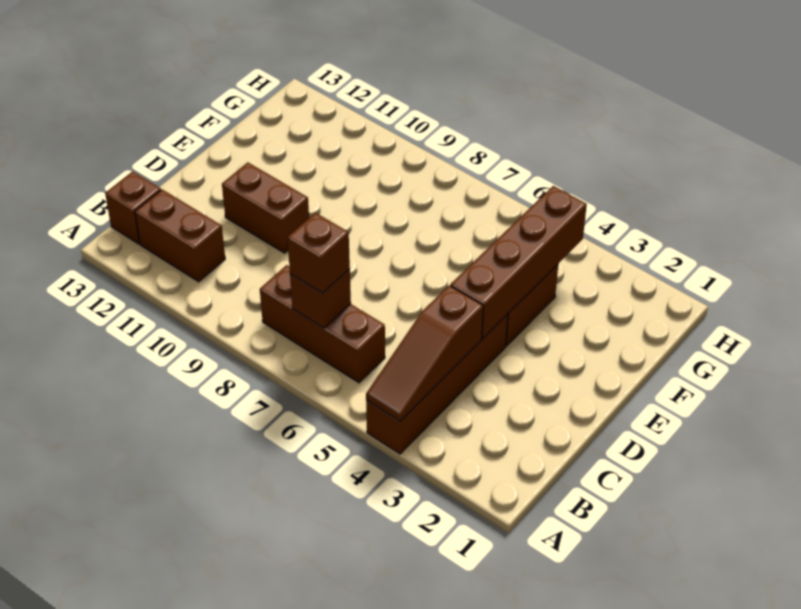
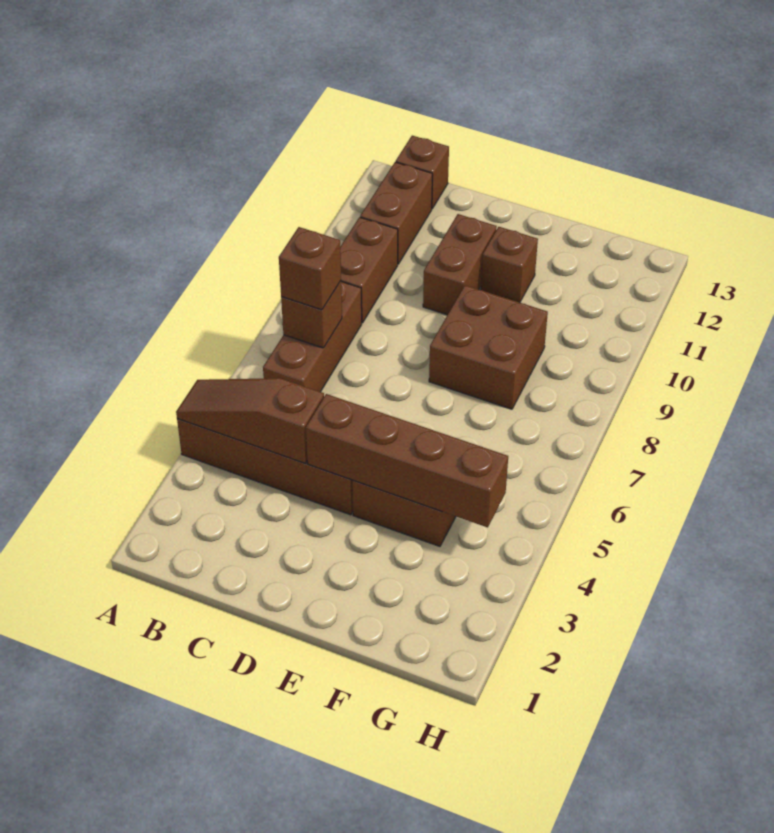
none -> brown 1x2 brick [340,217,398,323]
none -> brown 2x2 brick [429,285,548,409]
none -> brown 1x1 brick [481,227,538,302]

